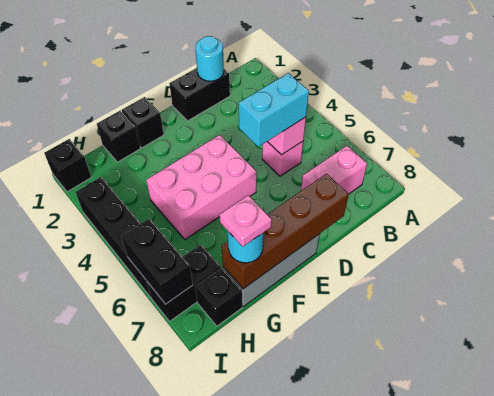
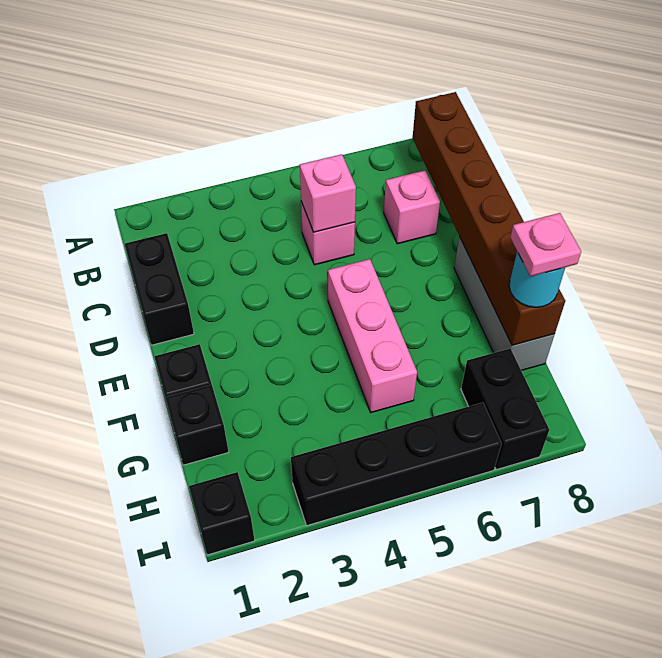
pink 1x2 brick [301,146,367,194] -> pink 1x1 brick [384,170,440,244]
cyan 1x1 round brick [195,36,224,81] -> none
cyan 1x2 brick [239,73,309,147] -> none
brown 1x4 brick [222,174,349,289] -> brown 1x6 brick [413,92,565,345]
pink 2x3 brick [146,135,257,239] -> pink 1x3 brick [328,259,417,412]
black 1x1 brick [195,267,242,326] -> none
black 1x2 brick [121,218,193,304] -> none

